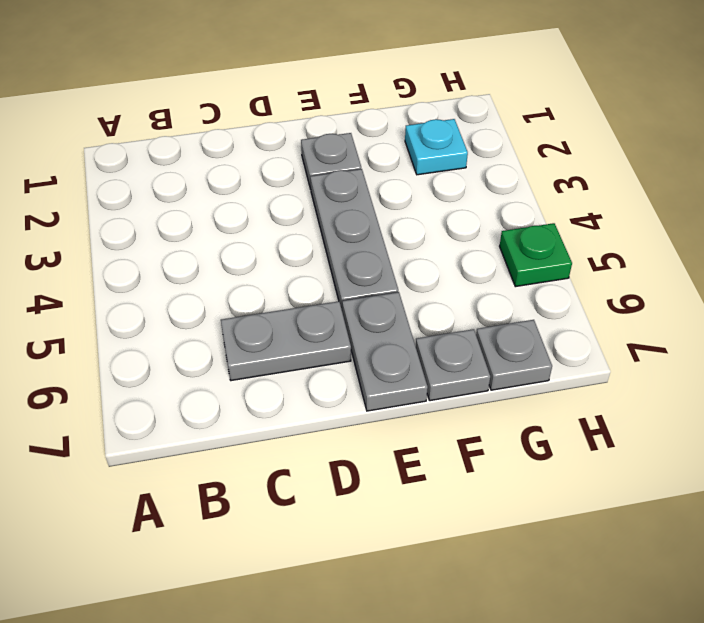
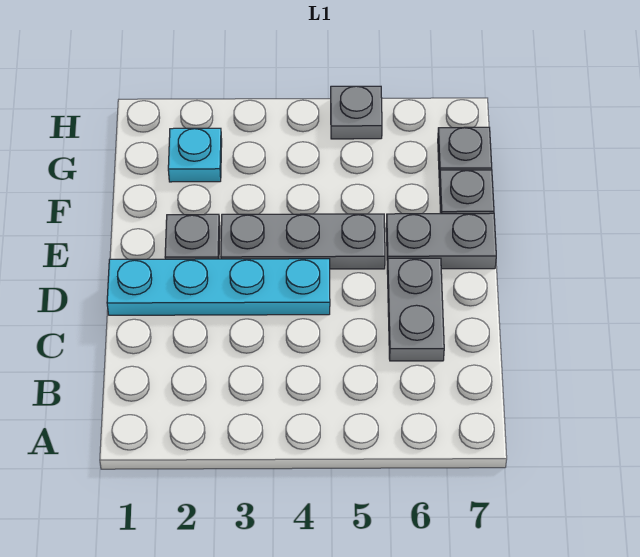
none -> cyan 1x4 plate [107,259,330,315]
green 1x1 plate [500,223,572,287] -> grey 1x1 plate [331,86,382,139]

